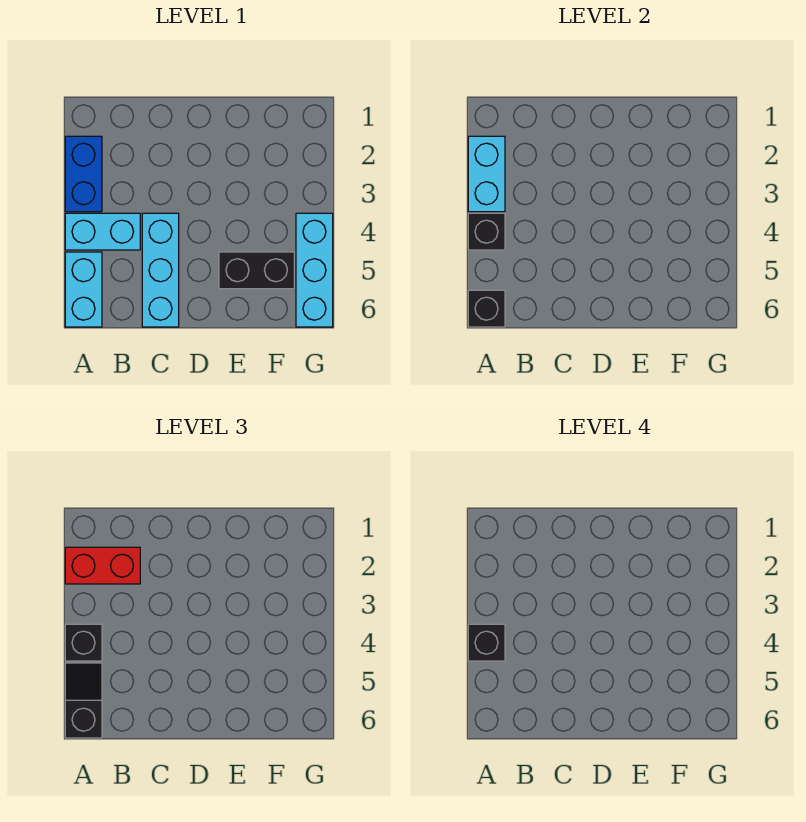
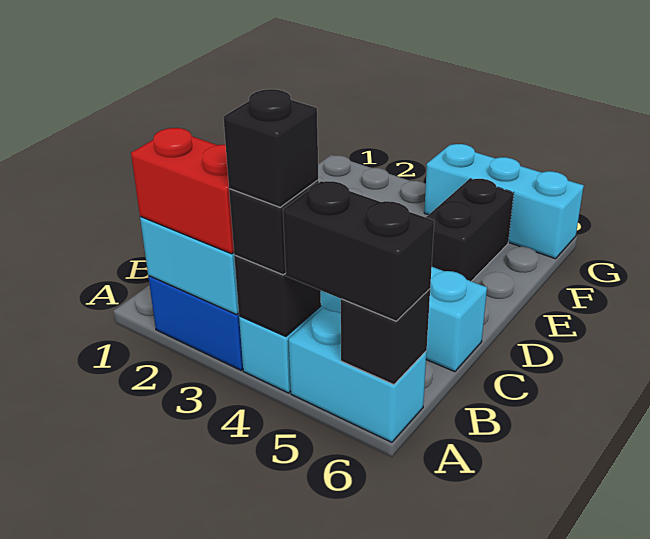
red 1x2 brick [65,547,140,584] -> red 1x2 brick turned to [131,128,234,254]
black 1x2 slope [65,663,102,738] -> black 1x2 brick [283,181,434,321]

